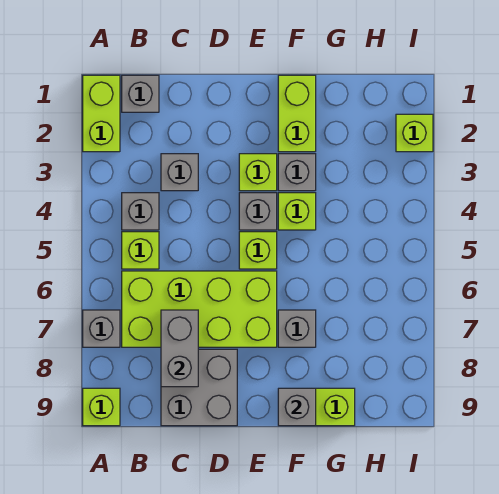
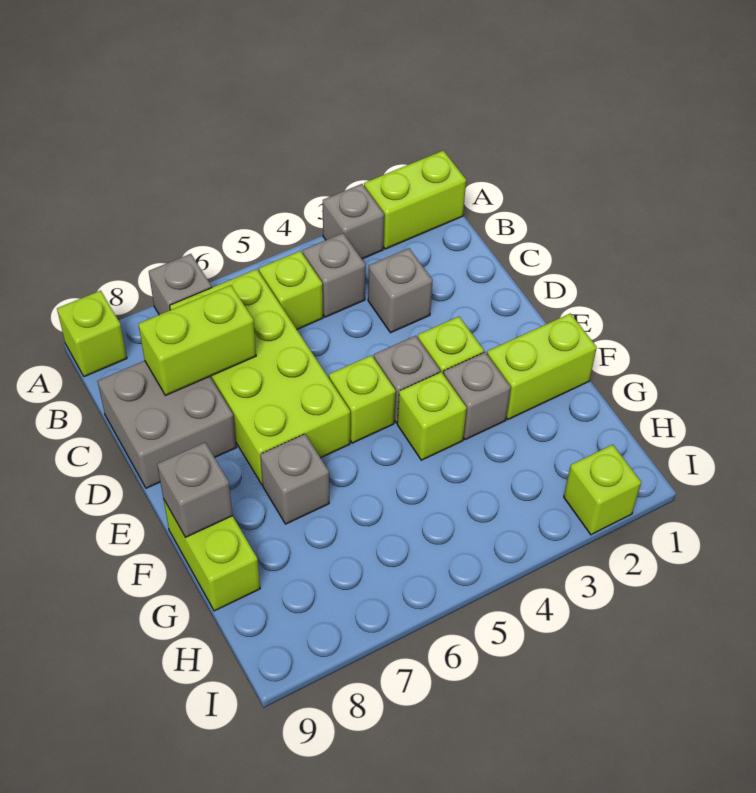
grey 1x1 brick [122,75,159,112] -> grey 1x1 brick moved to [323,184,384,259]
grey 1x2 brick [161,310,198,387] -> lime 1x2 brick [138,285,256,395]

